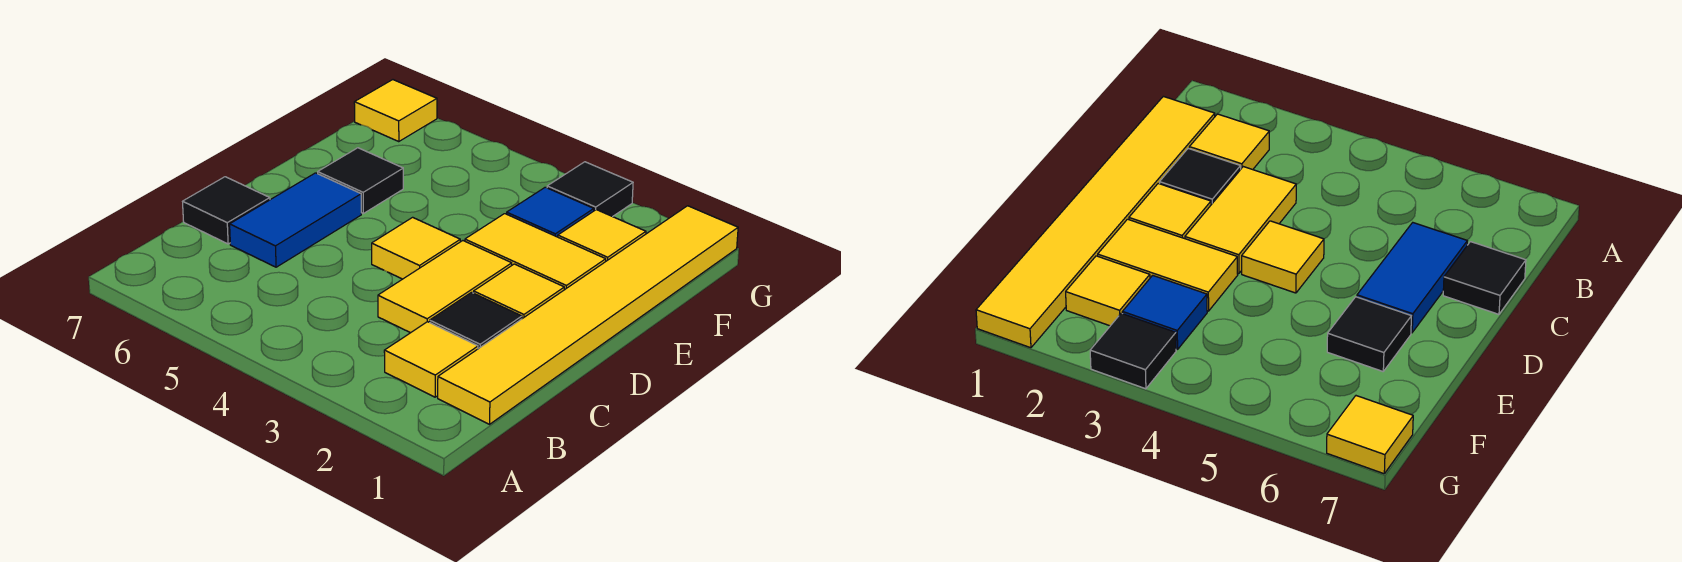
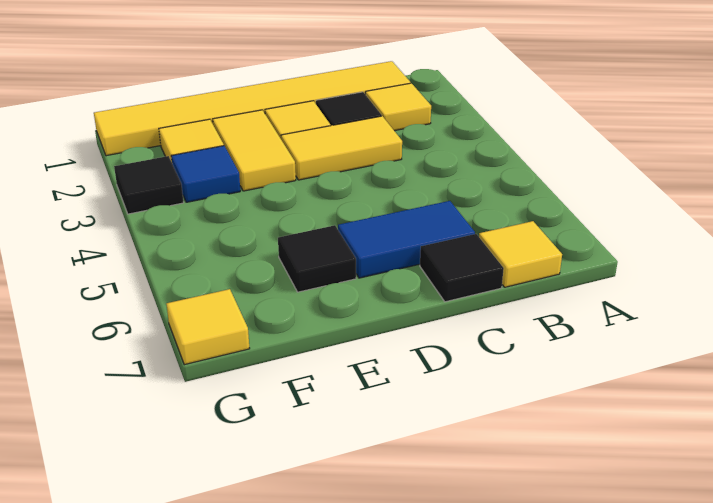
yellow 1x1 tile [372,217,460,279] -> yellow 1x1 tile moved to [479,221,562,287]

